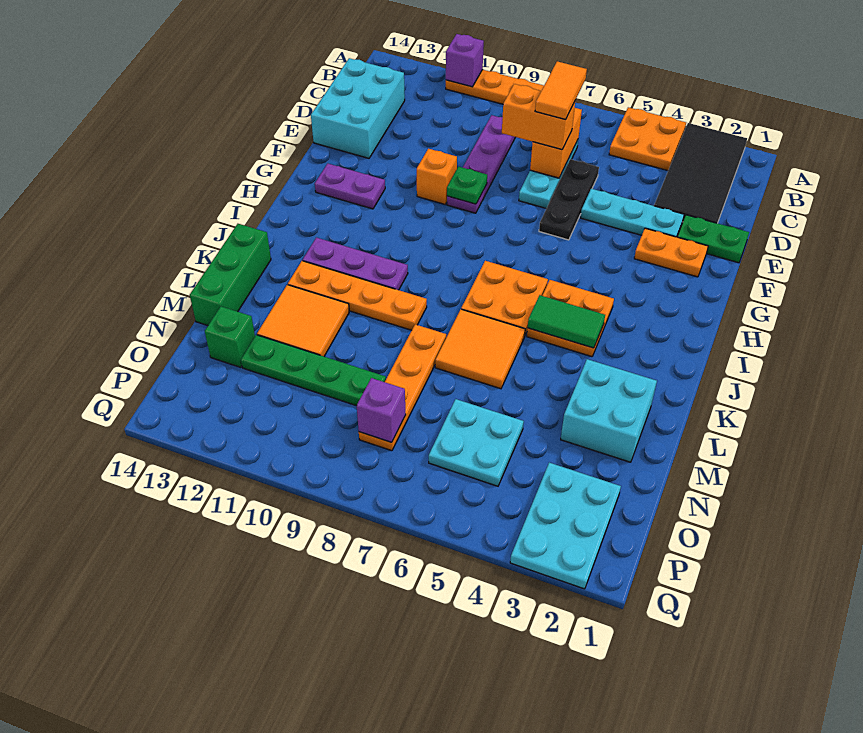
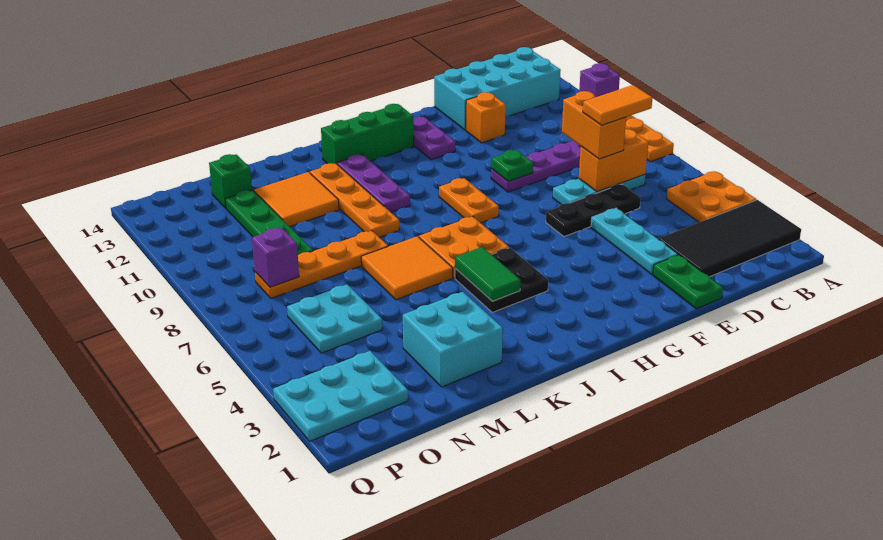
cyan 2x3 brick [311,58,405,158] -> cyan 2x4 brick [434,47,561,130]
orange 1x2 plate [634,228,708,277] -> orange 1x2 plate moved to [439,178,499,223]
orange 1x1 brick [417,149,457,204] -> orange 1x1 brick moved to [466,92,506,143]
orange 2x2 plate [527,280,614,357] -> black 2x2 plate [455,248,548,312]
green 1x3 brick [190,224,271,326] -> green 1x3 brick moved to [321,104,414,164]

